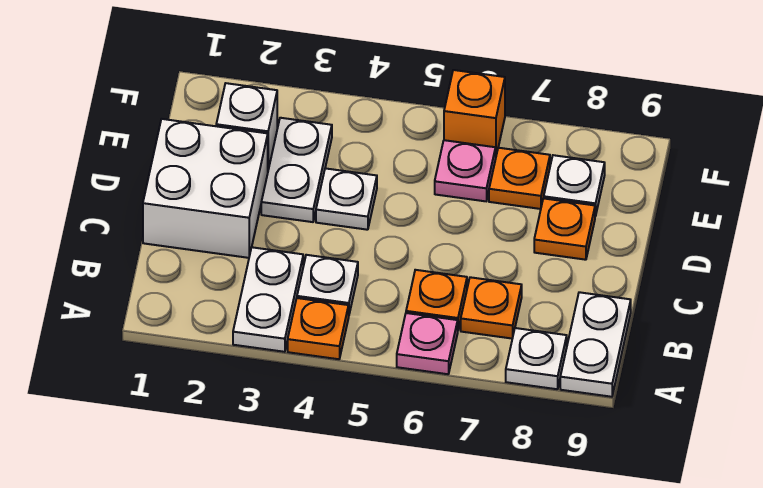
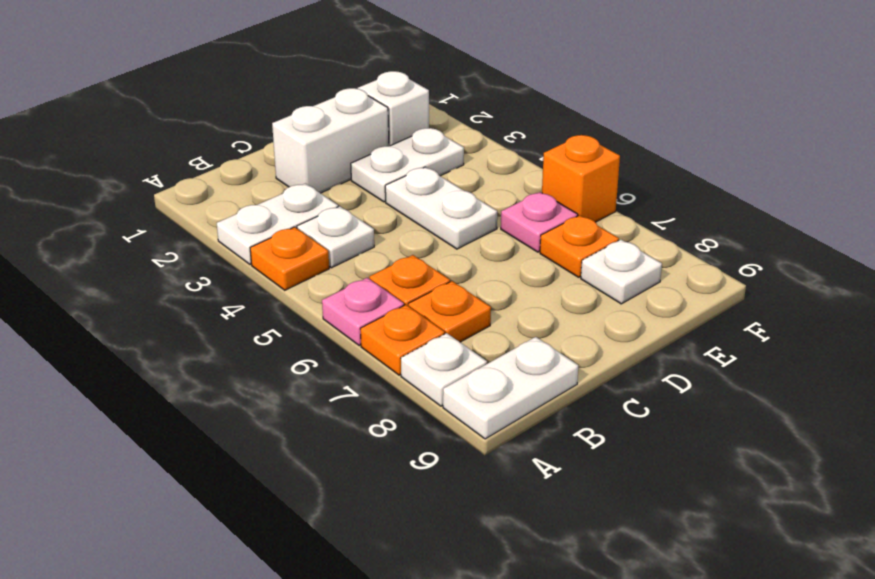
white 2x2 brick [143,119,268,258] -> white 1x2 brick [272,88,389,193]
white 1x1 plate [316,168,377,230] -> white 1x2 plate [385,167,497,249]
orange 1x1 plate [534,198,595,260] -> orange 1x1 plate moved to [360,305,445,375]

